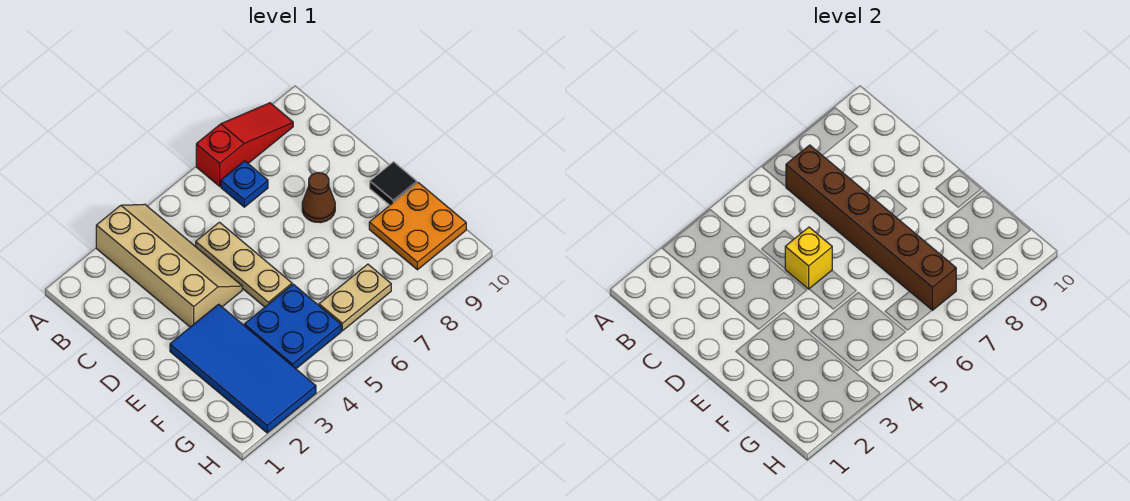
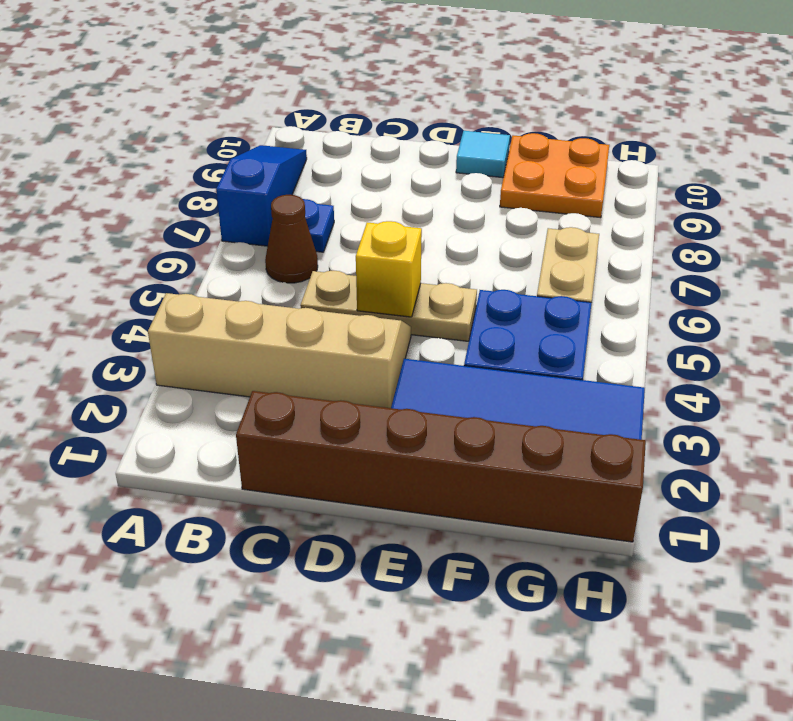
red 1x3 slope [196,103,293,186] -> blue 1x3 slope [216,145,307,246]
brown 1x6 brick [786,145,956,310] -> brown 1x6 brick moved to [236,391,646,542]
brown 1x1 cone [302,173,335,223] -> brown 1x1 cone moved to [265,195,318,283]
black 1x1 tile [370,162,417,205] -> cyan 1x1 tile [456,131,510,178]

